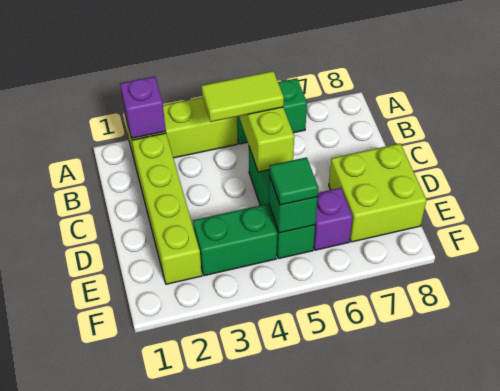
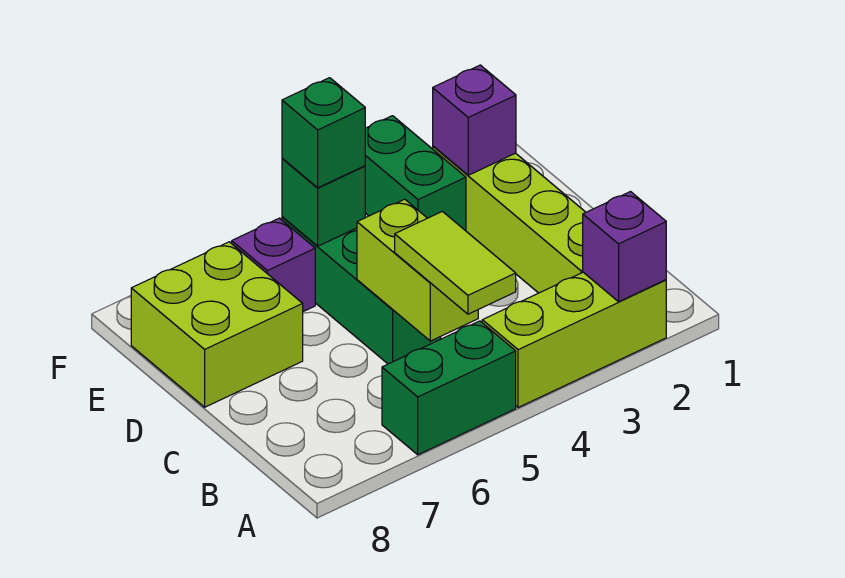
lime 1x2 tile [201,71,284,122] -> lime 1x2 tile turned to [395,211,516,314]
none -> purple 1x1 brick [433,65,516,175]
green 1x2 brick [193,204,277,276] -> green 1x2 brick turned to [365,116,466,231]
green 1x1 tile [269,157,318,205] -> green 1x1 brick [282,78,365,188]

